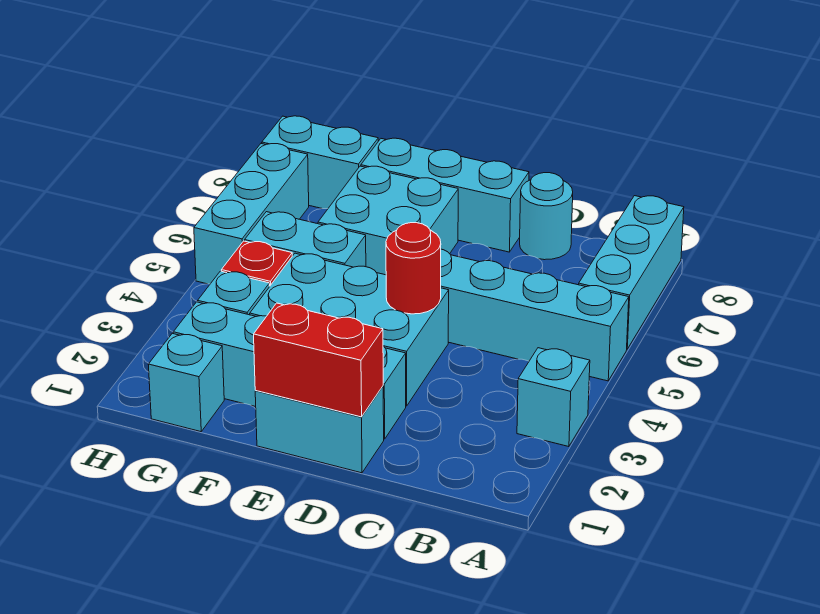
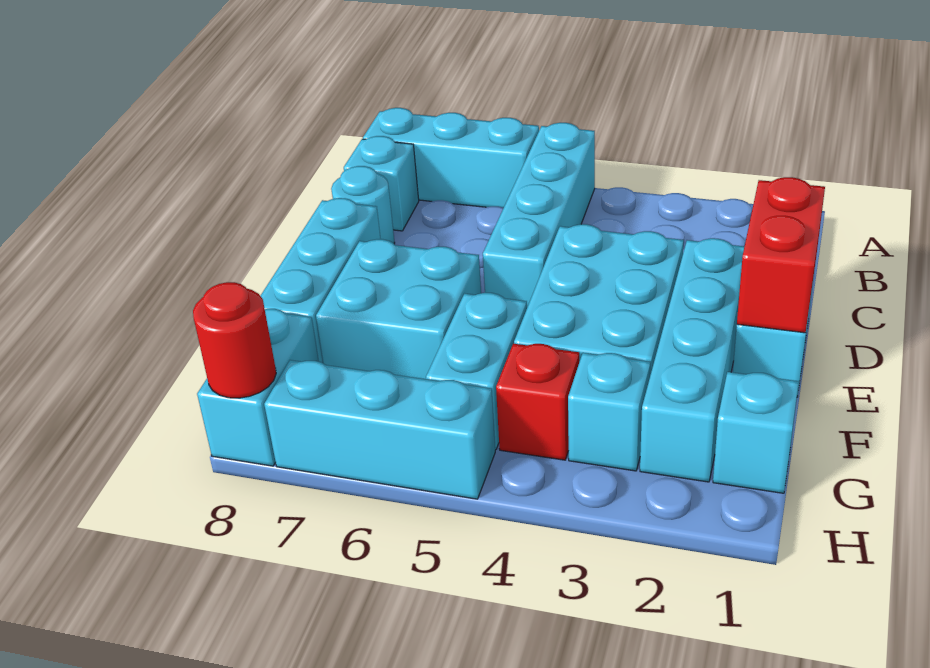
cyan 1x1 brick [517,348,590,447] -> cyan 1x1 brick moved to [344,136,419,231]
red 1x1 round brick [386,223,441,314] -> red 1x1 round brick moved to [193,282,276,398]

